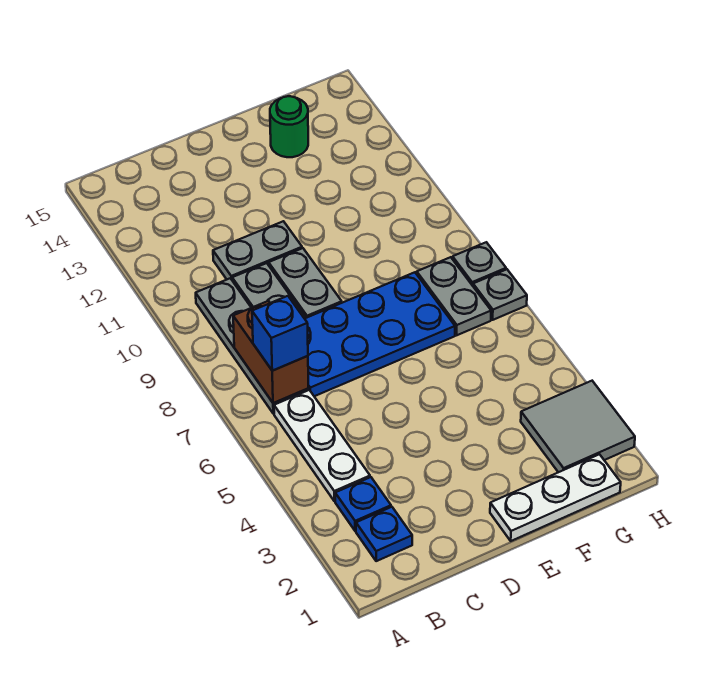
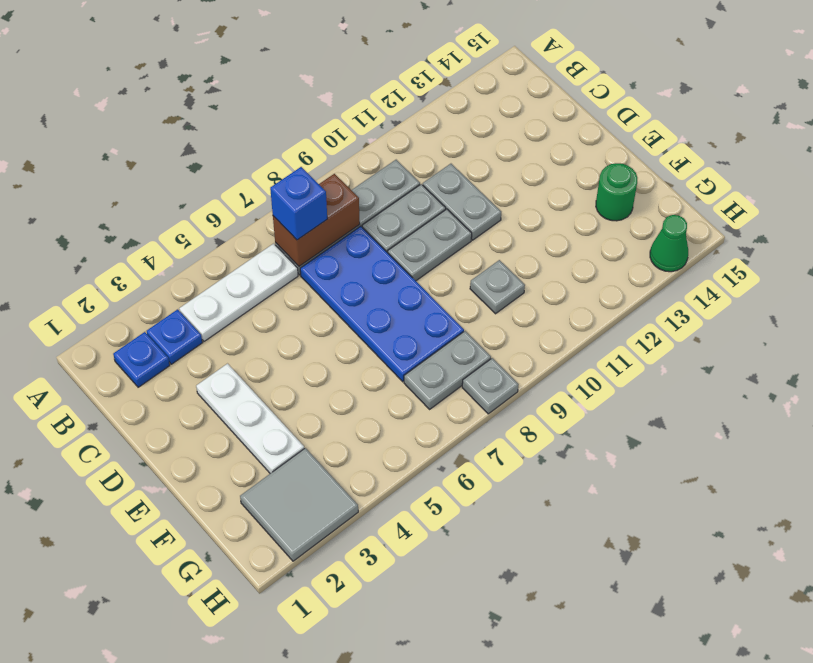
white 1x3 plate [490,454,621,541] -> white 1x3 plate moved to [196,364,304,473]
grey 1x1 plate [473,269,527,320] -> grey 1x1 plate moved to [470,260,525,314]
none -> green 1x1 cone [650,215,688,272]

